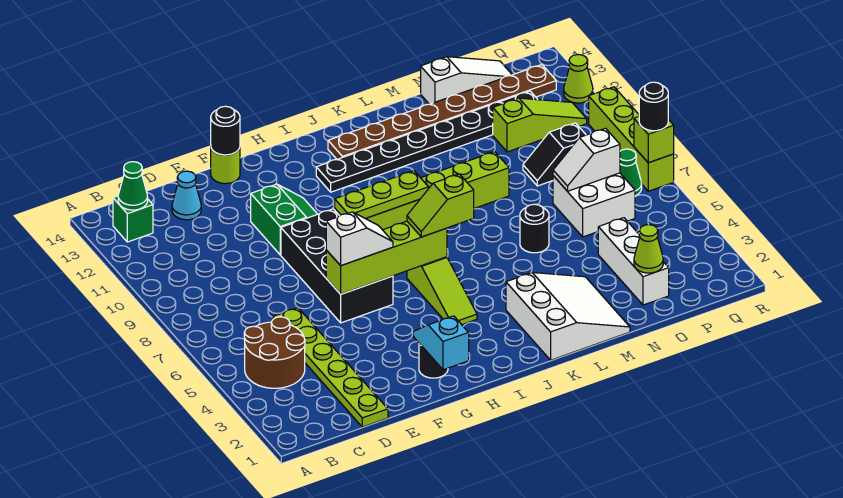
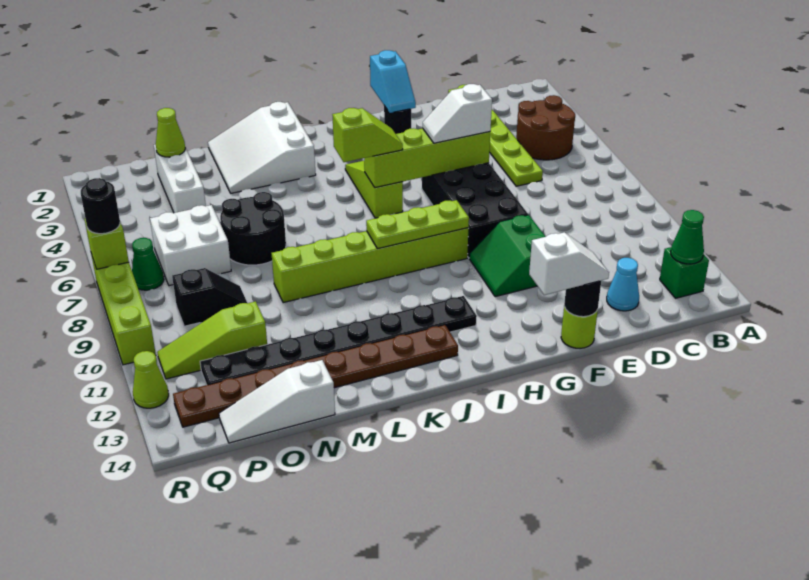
black 1x1 round brick [520,204,549,253] -> black 2x2 round brick [220,192,286,265]
white 1x2 slope [553,128,620,191] -> white 1x2 slope moved to [529,233,609,295]

